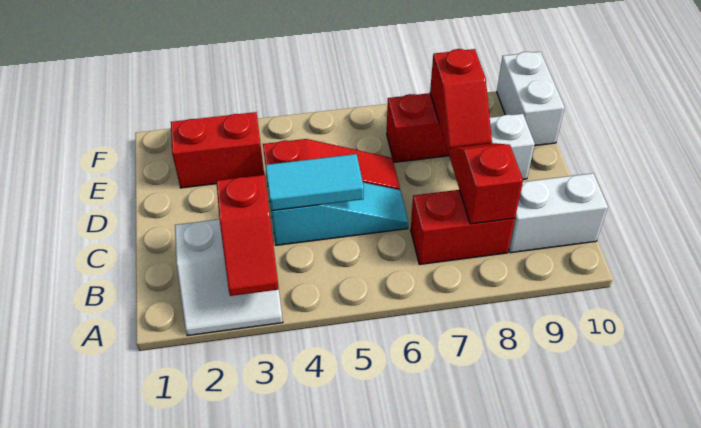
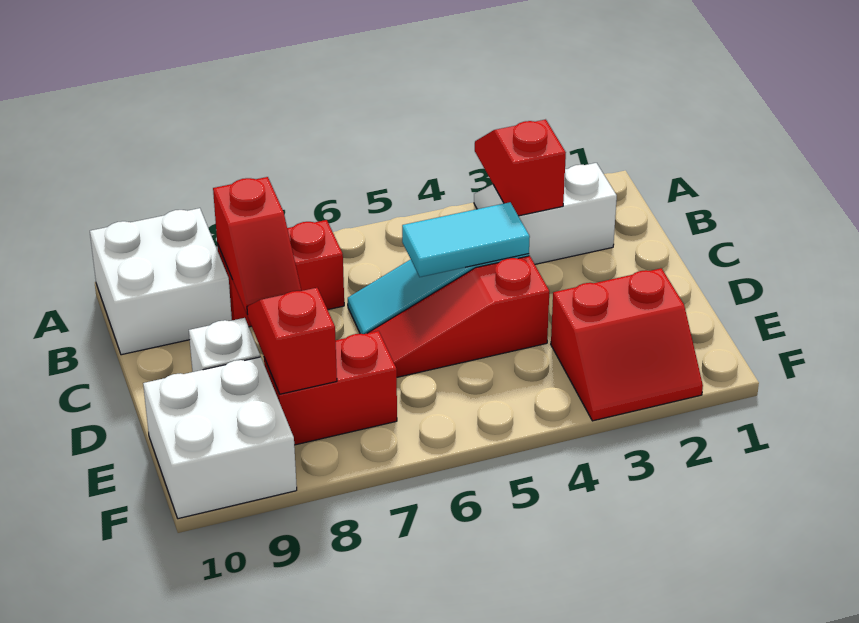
white 1x2 brick [509,173,608,253] -> white 2x2 brick [90,208,232,355]
white 1x2 brick [497,52,565,146] -> white 2x2 brick [143,357,297,519]

